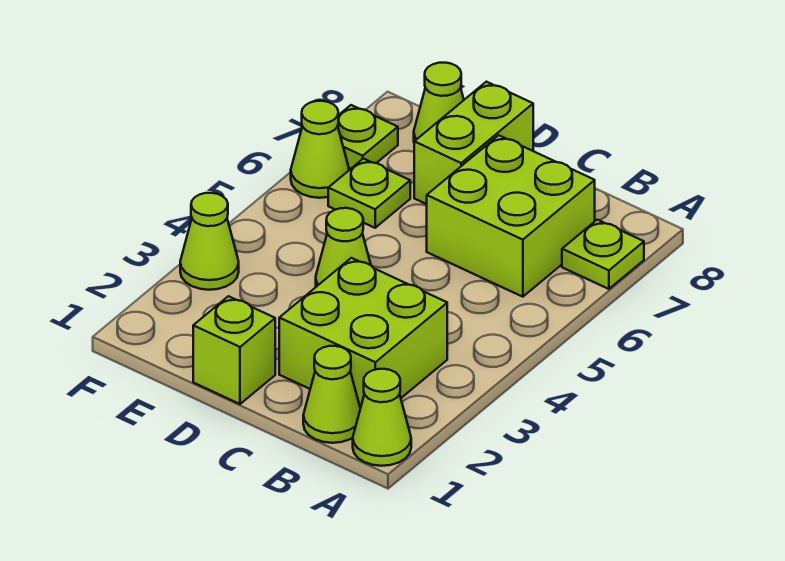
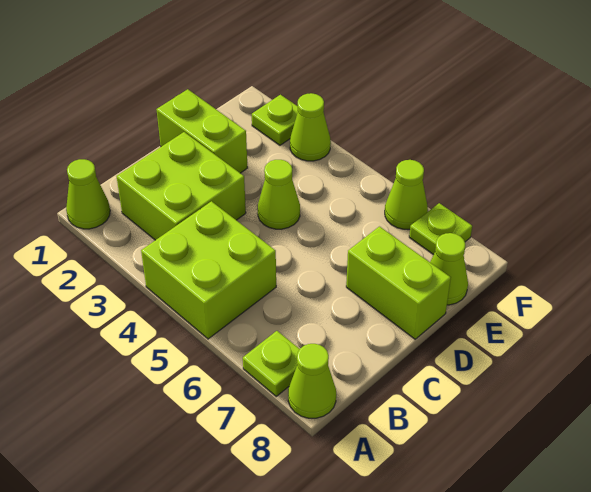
lime 1x1 cone [303,346,360,443] -> lime 1x1 cone moved to [288,344,336,418]
lime 2x2 brick [427,135,595,297] -> lime 2x2 brick moved to [141,201,276,339]
lime 1x1 brick [193,296,275,404] -> lime 1x2 brick [156,89,248,173]
lime 1x1 plate [328,159,410,228] -> lime 1x1 plate moved to [252,95,298,145]

